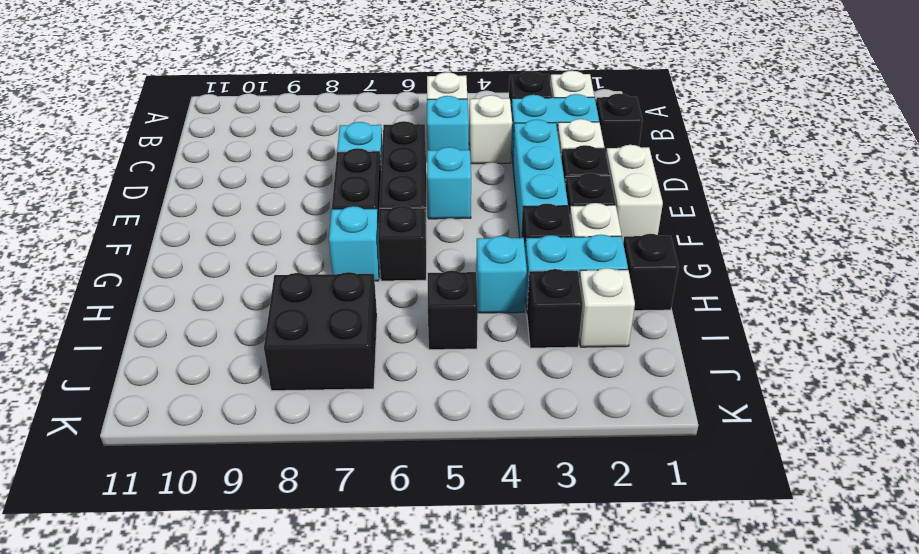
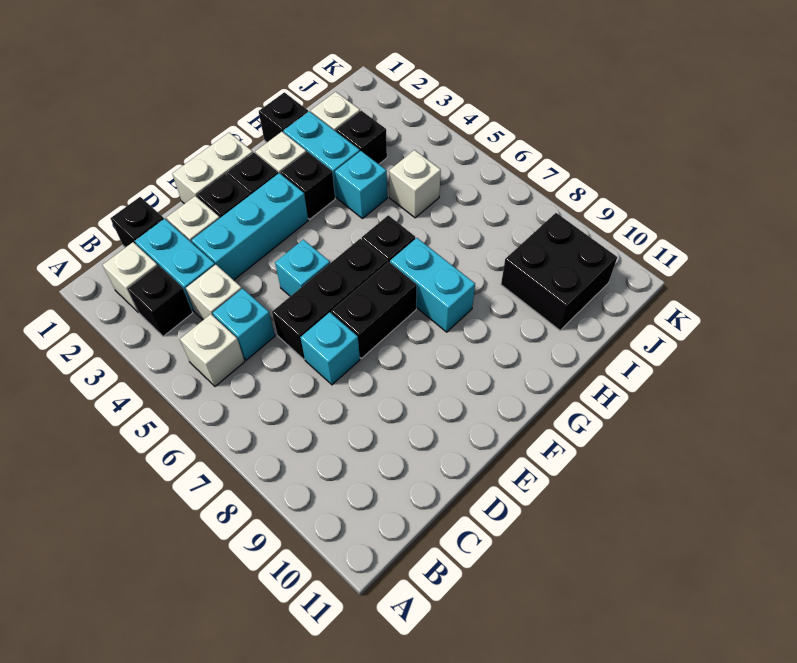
cyan 1x1 brick [329,206,380,281] -> cyan 1x2 brick [390,238,475,332]
black 1x1 brick [428,271,478,350] -> white 1x1 brick [389,150,441,218]
black 2x2 brick [264,272,377,391] -> black 2x2 brick moved to [501,213,617,330]

